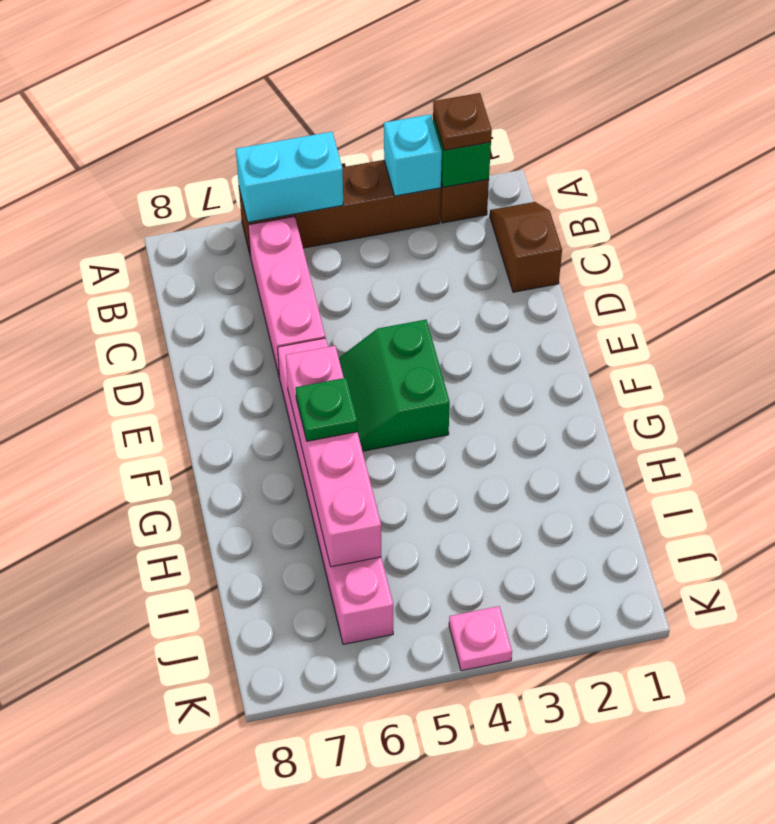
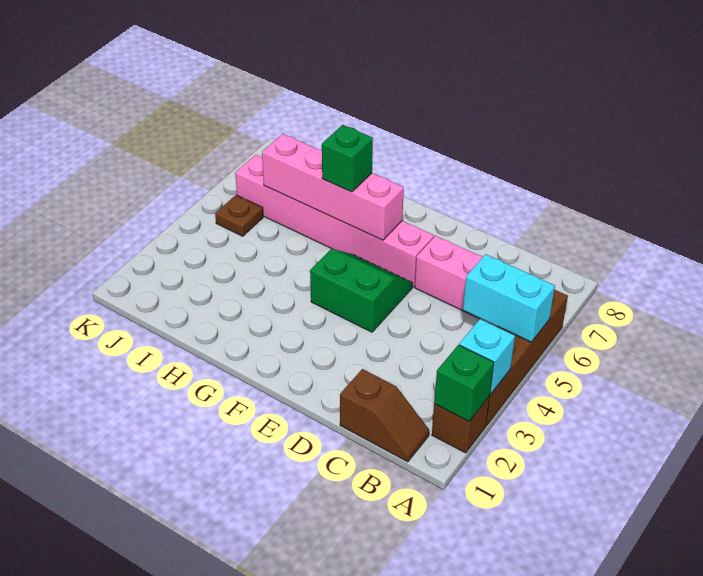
brown 1x1 plate [433,93,492,150] -> brown 1x1 plate moved to [215,195,263,236]
cyan 1x2 brick [236,132,343,222] -> cyan 1x2 brick turned to [463,254,555,342]
green 1x1 plate [296,378,358,441] -> green 1x1 brick [322,125,373,192]
pink 1x1 plate [449,606,512,671] -> none

